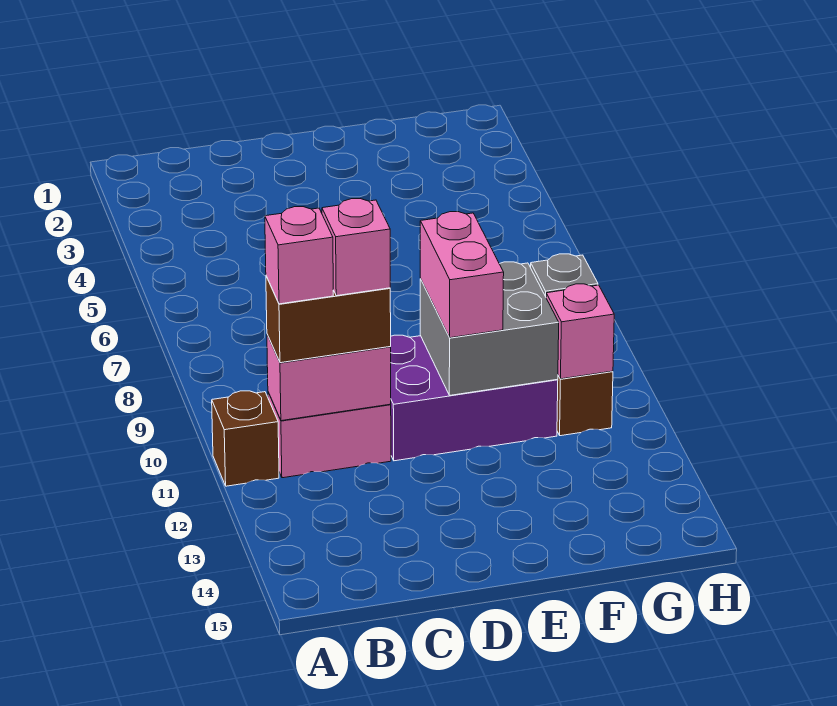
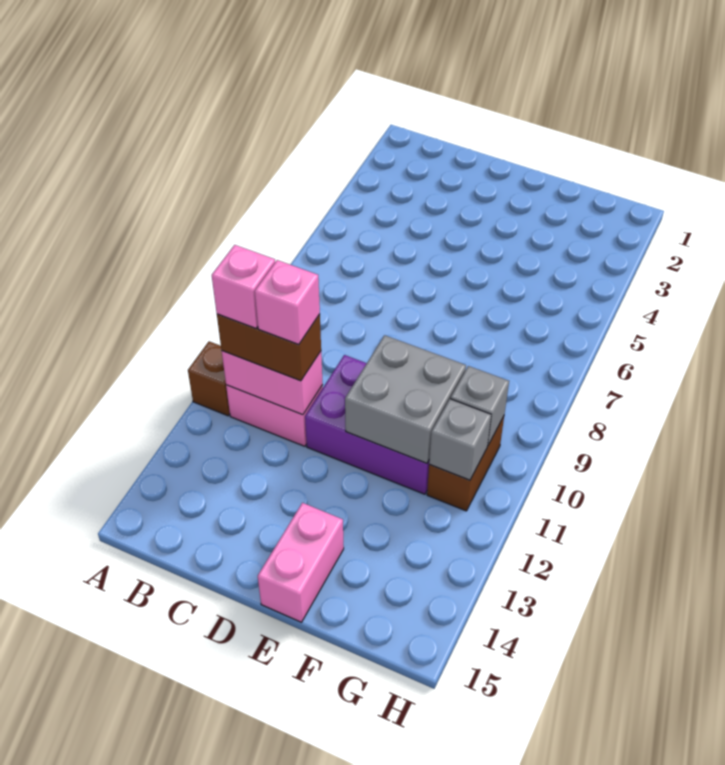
pink 1x2 brick [420,212,504,338] -> pink 1x2 brick moved to [258,503,344,622]
pink 1x1 brick [546,284,614,379] -> grey 1x1 brick [429,399,491,480]

